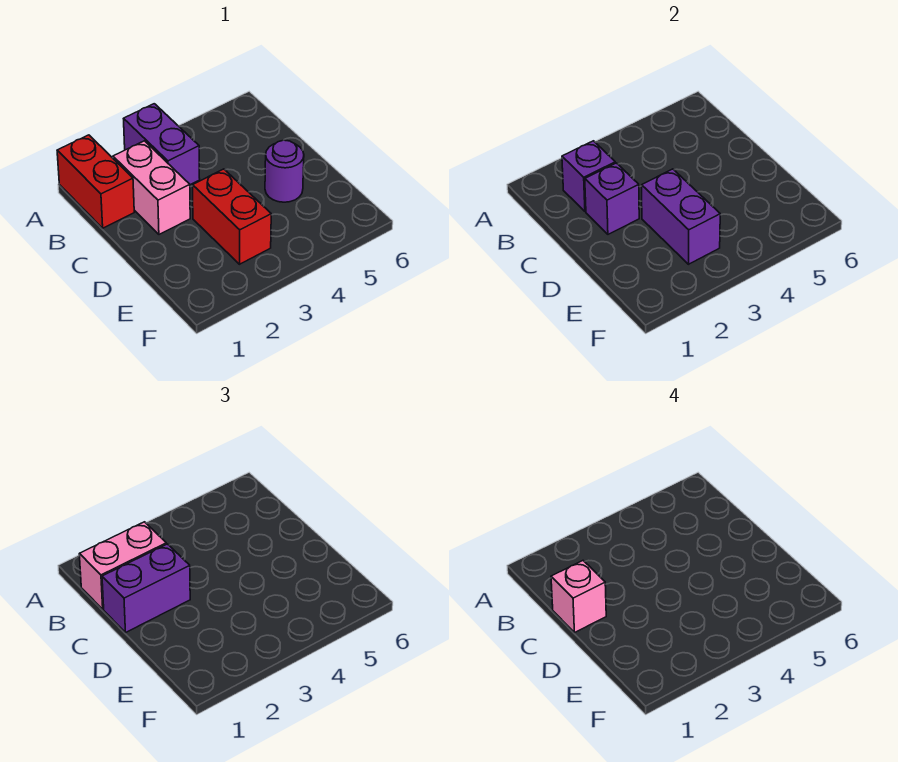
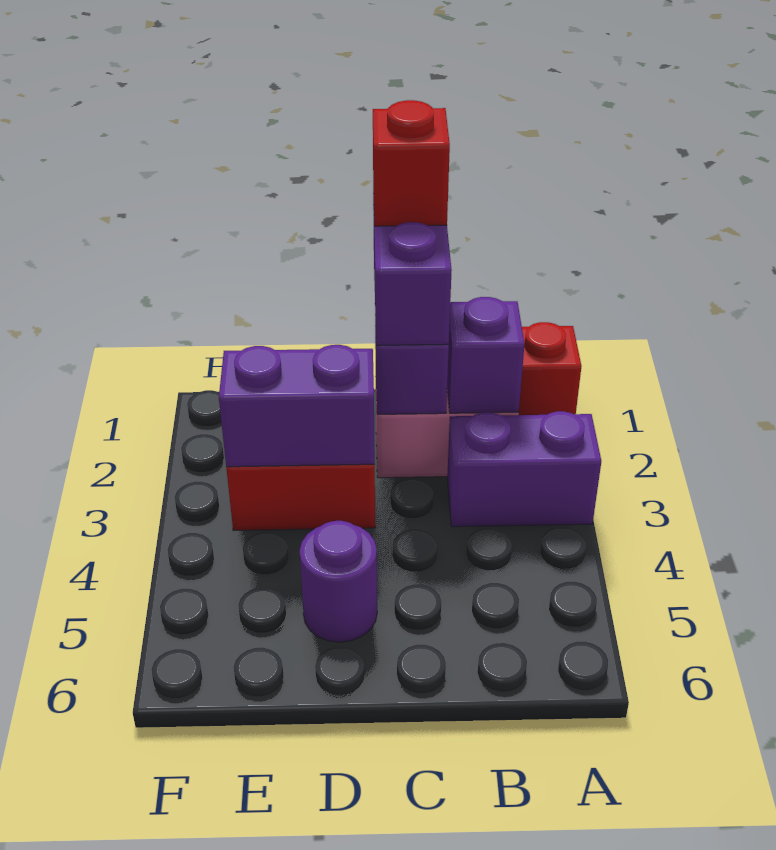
pink 1x2 brick [79,522,166,609] -> none
pink 1x1 brick [551,561,606,632] -> red 1x1 brick [373,100,450,226]

